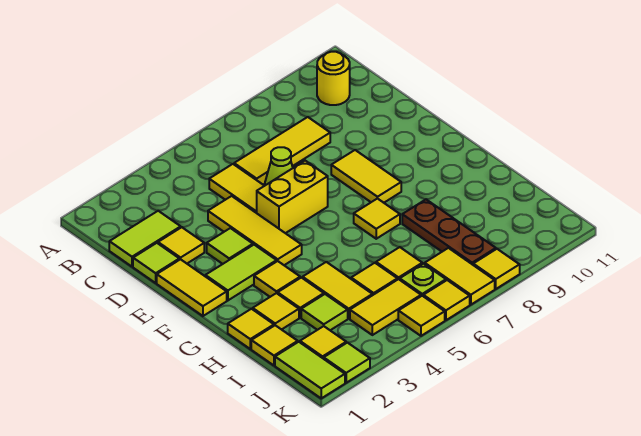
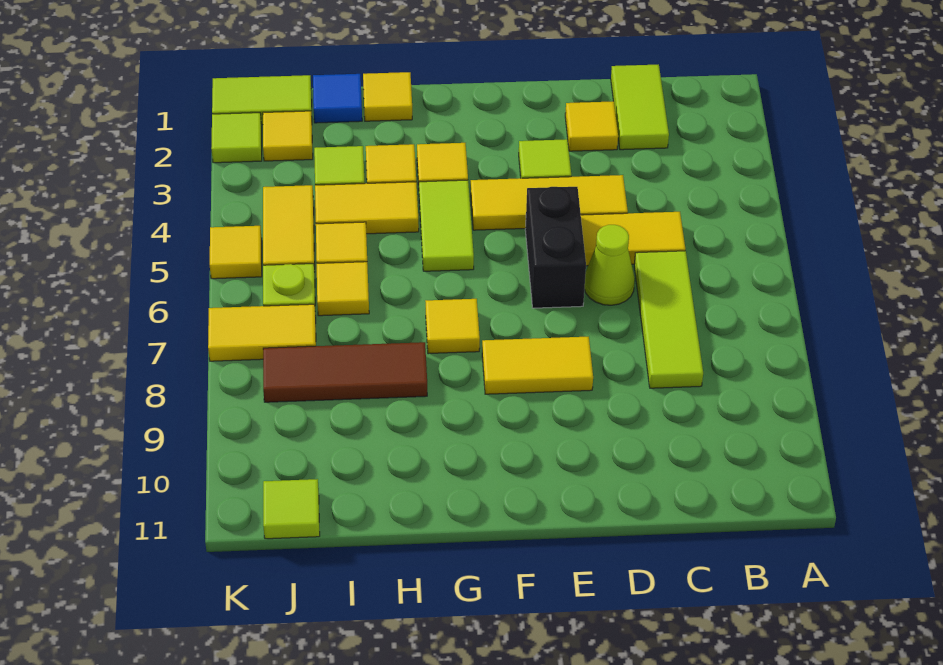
yellow 1x1 round brick [317,52,350,105] -> none
yellow 1x3 tile [234,117,330,184] -> lime 1x3 tile [634,251,703,388]
lime 1x1 tile [133,243,179,283] -> lime 1x1 tile moved to [263,479,320,539]
yellow 1x2 tile [157,259,227,316] -> none
yellow 1x2 brick [257,161,328,233] -> black 1x2 brick [525,187,586,308]
lime 1x2 tile [205,245,277,300] -> lime 1x2 tile moved to [419,180,474,271]
yellow 1x1 tile [253,293,299,330] -> none
brown 1x3 plate [402,200,496,265] -> brown 1x3 tile [263,342,427,402]
yellow 1x1 tile [251,325,298,365] -> blue 1x1 tile [313,74,362,123]
yellow 1x1 tile [423,280,470,320] -> none
yellow 1x1 tile [473,249,520,289] -> none

